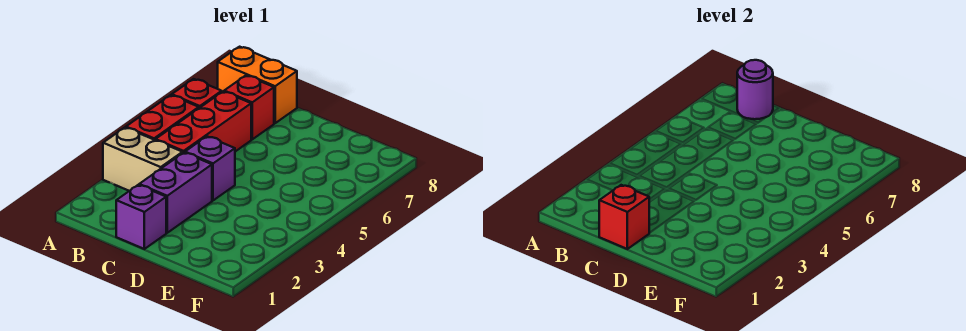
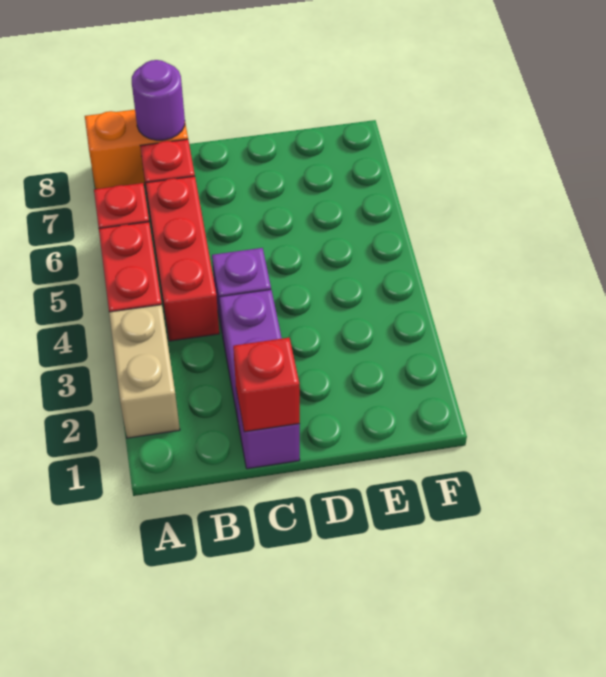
tan 1x2 brick [103,128,183,191] -> tan 1x2 brick turned to [109,305,180,438]

